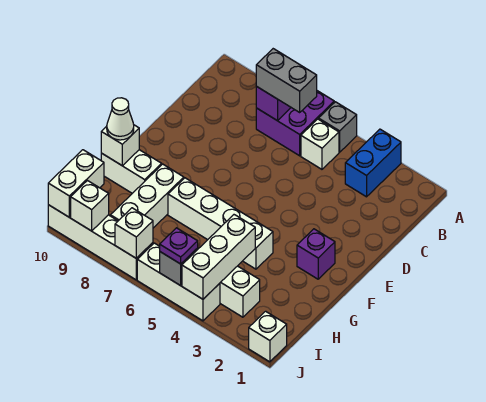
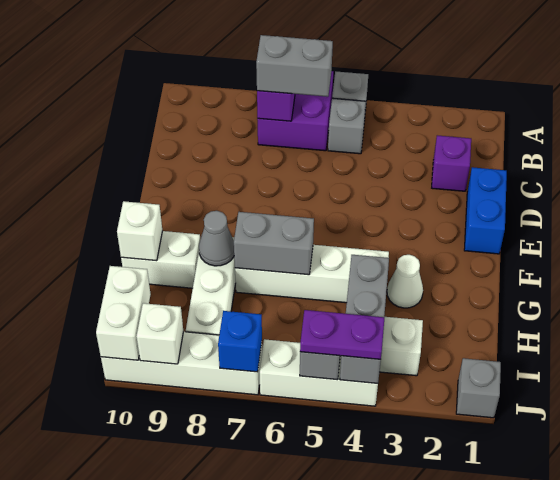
blue 1x2 brick [345,129,401,197] -> blue 1x2 brick moved to [464,167,507,254]
white 1x1 brick [301,119,339,169] -> grey 1x1 brick [328,98,366,154]
purple 1x1 brick [297,229,335,279] -> purple 1x1 brick moved to [432,135,471,191]
none -> grey 1x2 brick [234,212,314,275]
none -> grey 1x1 cone [199,211,234,266]
white 1x1 cone [107,98,134,140] -> white 1x1 cone moved to [387,255,423,308]
white 1x3 brick [182,215,255,299] -> grey 1x3 brick [340,255,389,383]
white 1x1 brick [249,311,287,362] -> grey 1x1 brick [456,358,501,418]
purple 1x1 plate [160,228,198,264] -> purple 1x2 plate [300,310,385,360]
white 1x1 brick [115,208,153,258] -> blue 1x1 brick [218,311,262,372]

